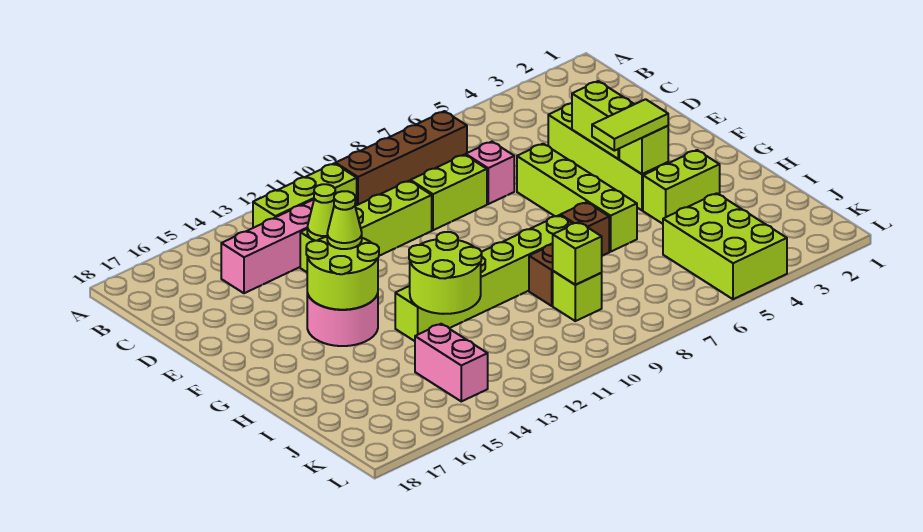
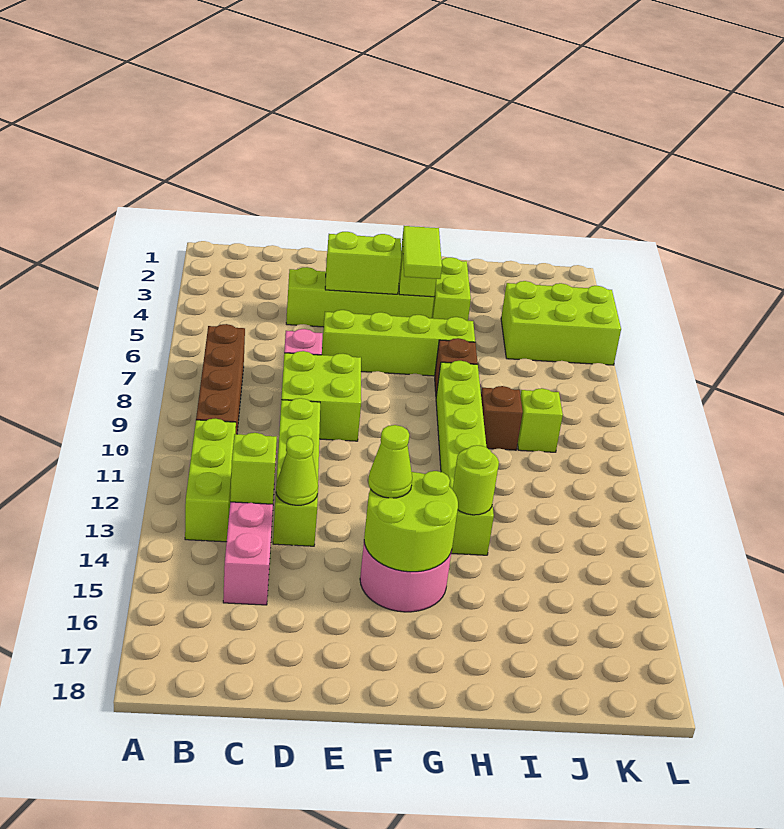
lime 1x2 brick [411,155,487,230] -> lime 2x2 brick [281,351,361,441]
lime 2x2 round brick [409,232,482,314] -> lime 1x1 round brick [453,445,499,515]
lime 1x1 brick [553,222,602,285] -> lime 1x1 brick moved to [230,433,277,504]
pink 1x2 brick [415,324,488,401] -> none

